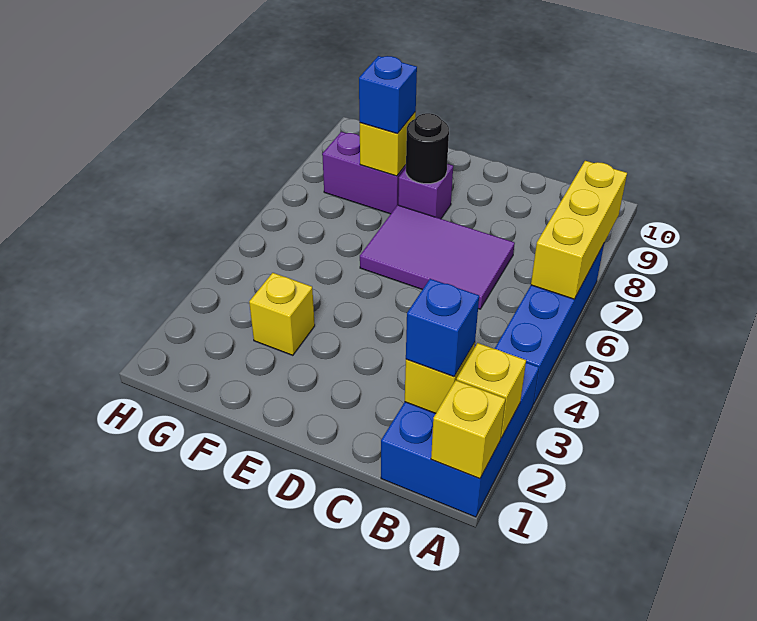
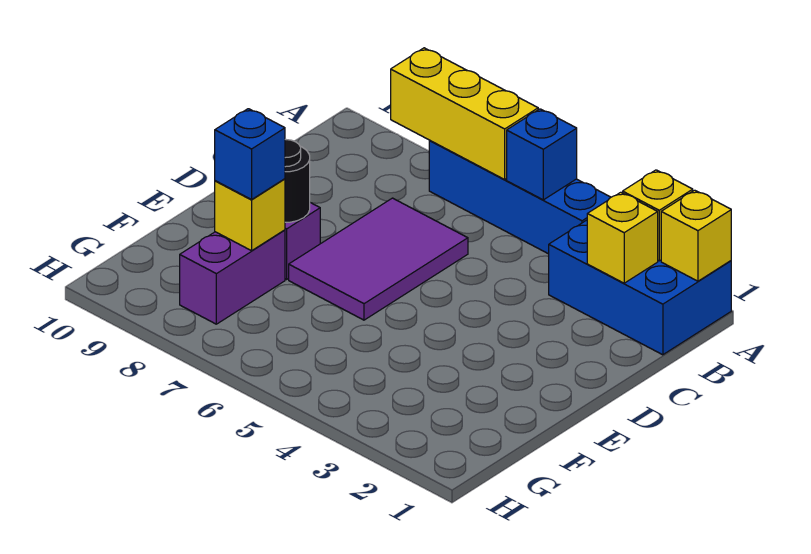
blue 1x1 brick [406,279,479,377] -> blue 1x1 brick moved to [507,109,577,200]
yellow 1x1 brick [249,273,315,355] -> none

